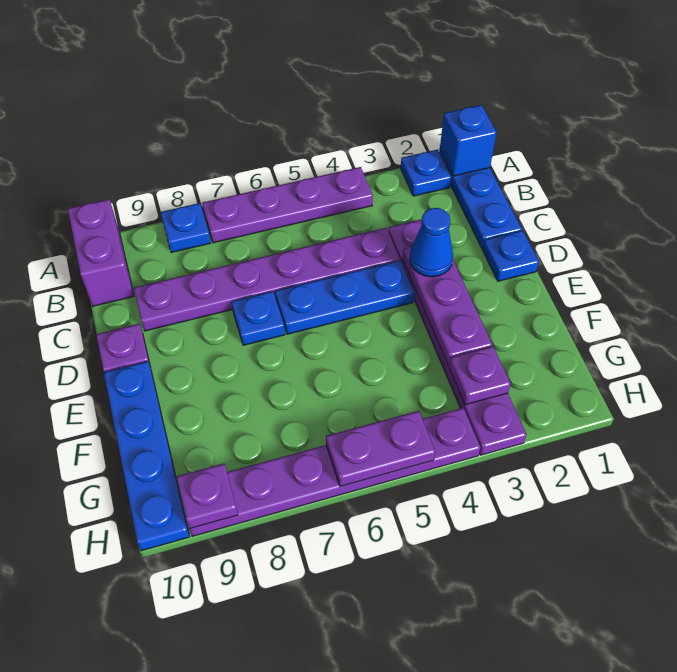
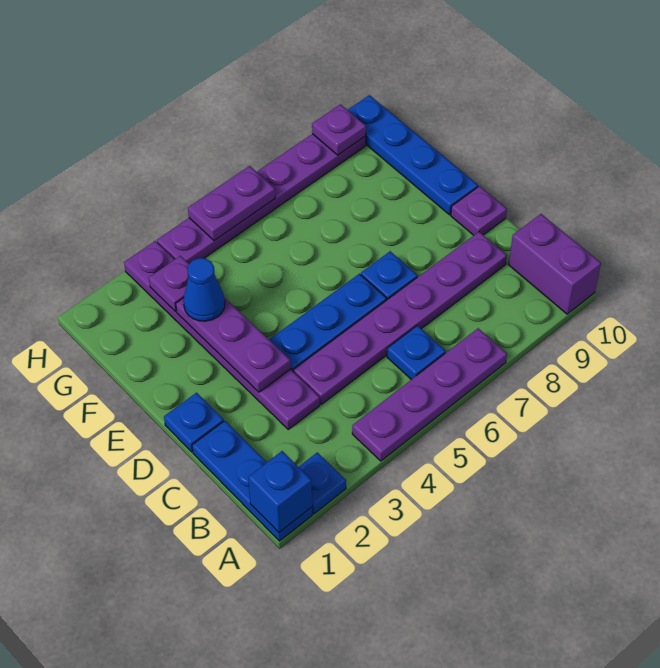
blue 1x1 plate [161,203,211,253] -> blue 1x1 plate moved to [387,326,446,380]
blue 1x1 cone [410,208,453,277] -> blue 1x1 cone moved to [183,258,225,321]

